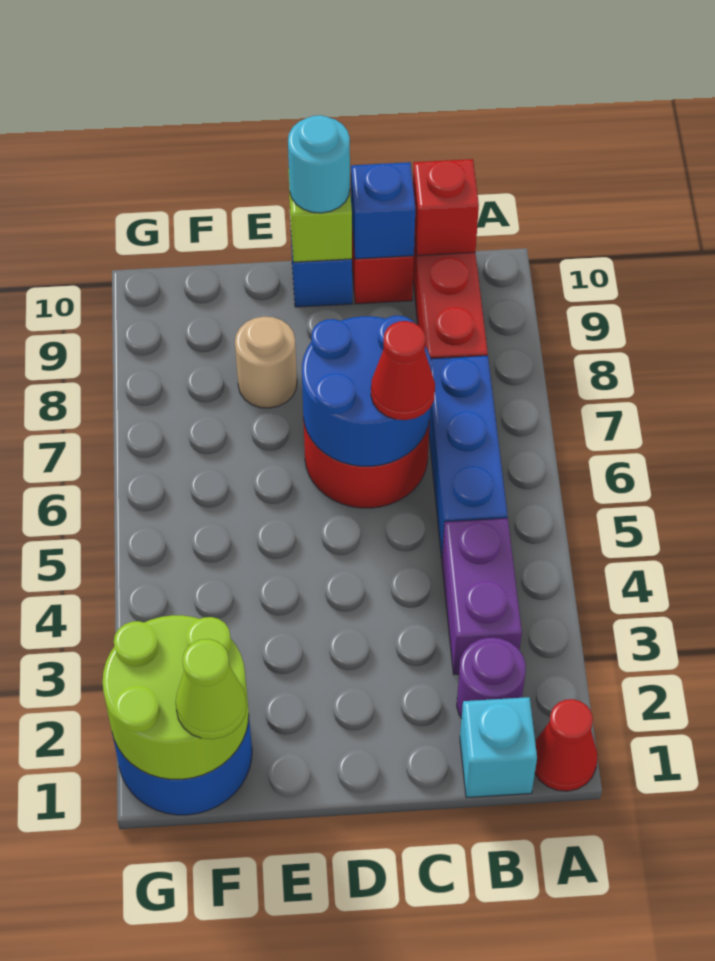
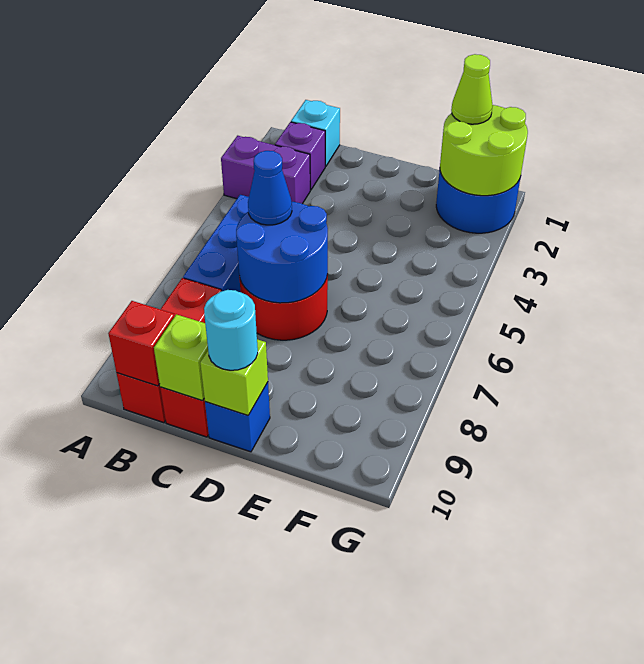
red 1x1 cone [535,699,597,791] -> none
purple 1x1 round brick [457,637,526,718] -> purple 1x1 brick [275,122,325,190]
purple 1x2 brick [442,518,522,675] -> purple 1x2 brick turned to [221,136,310,204]
red 1x1 cone [371,321,435,420] -> blue 1x1 cone [248,151,292,225]
blue 1x1 brick [351,162,415,259] -> lime 1x1 brick [154,314,208,401]
tan 1x1 round brick [235,316,297,408] -> none

